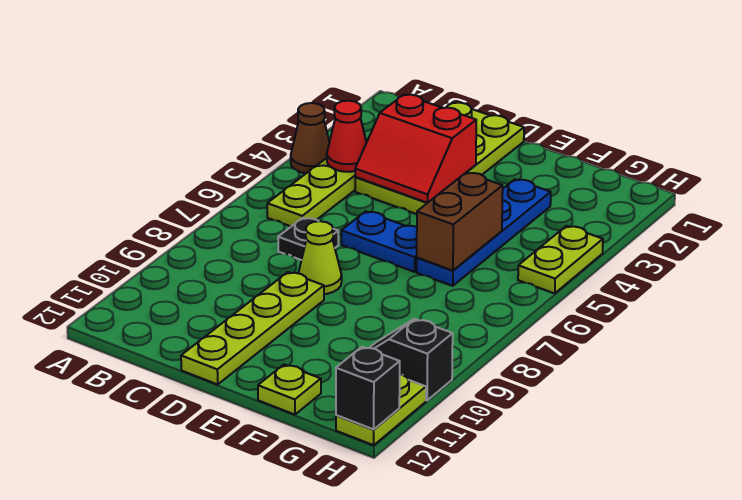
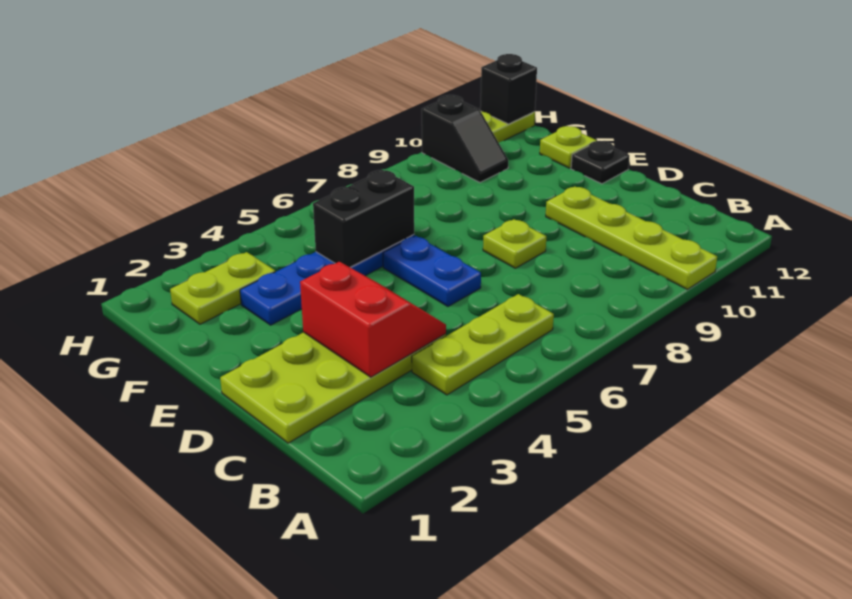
brown 1x1 cone [291,103,329,173] -> none
red 1x1 cone [327,101,367,172] -> none
black 1x1 plate [278,218,338,260] -> black 1x1 plate moved to [571,141,630,184]
lime 1x1 cone [298,221,342,294] -> lime 1x1 plate [483,219,546,268]
lime 1x4 plate [181,272,324,384] -> lime 1x4 plate turned to [546,186,717,289]
brown 1x2 brick [417,172,503,271] -> black 1x2 brick [313,170,414,267]
lime 1x2 plate [518,226,603,293] -> lime 1x2 plate moved to [170,252,275,324]

